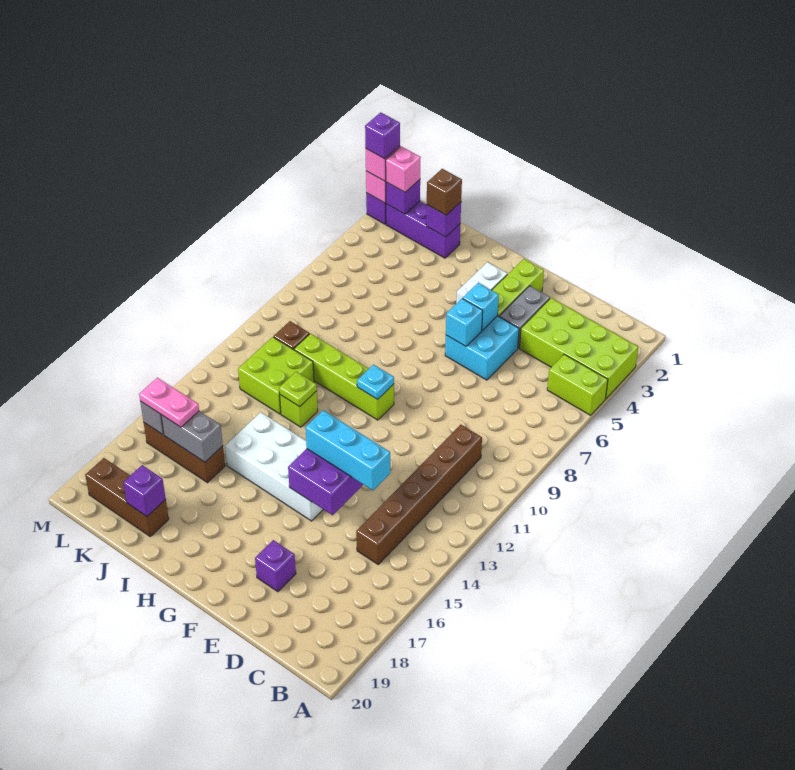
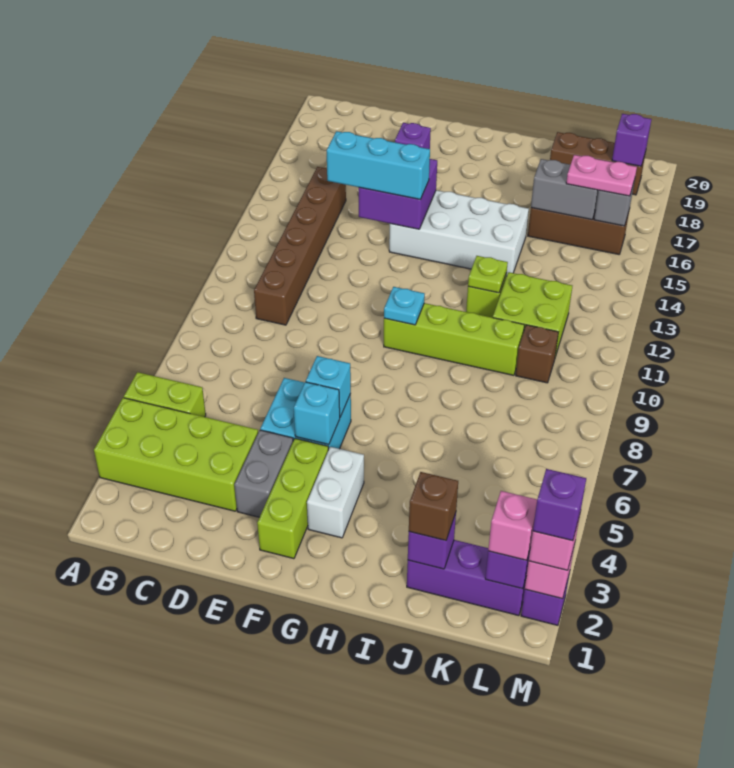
purple 1x1 brick [123,465,166,516] -> purple 1x1 brick moved to [612,114,651,166]

